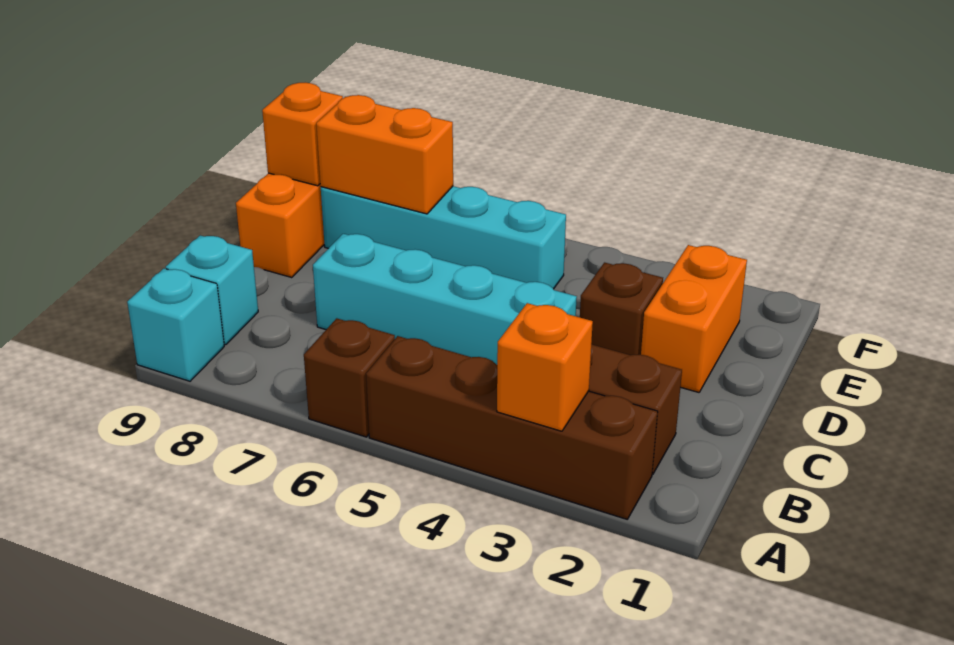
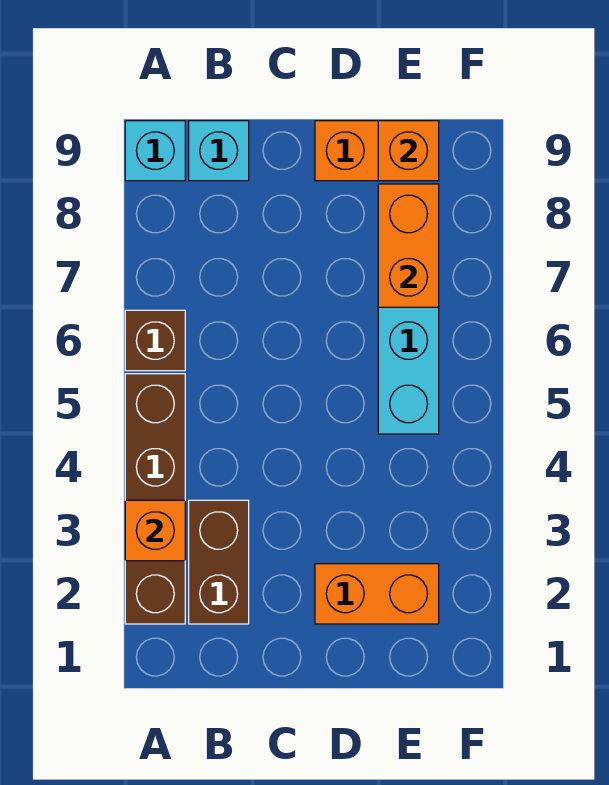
cyan 1x4 brick [313,234,577,365] -> none
brown 1x1 brick [580,263,663,355] -> none

